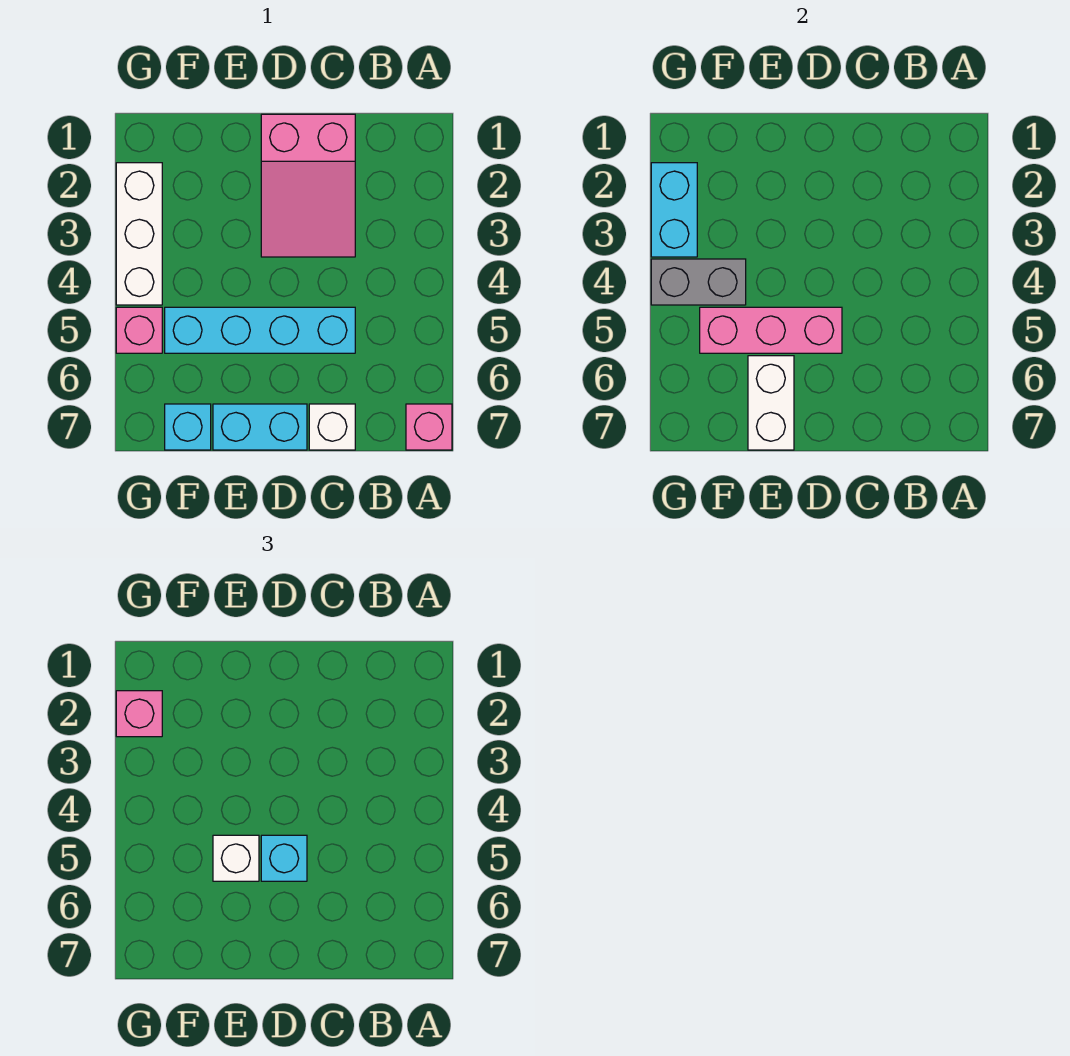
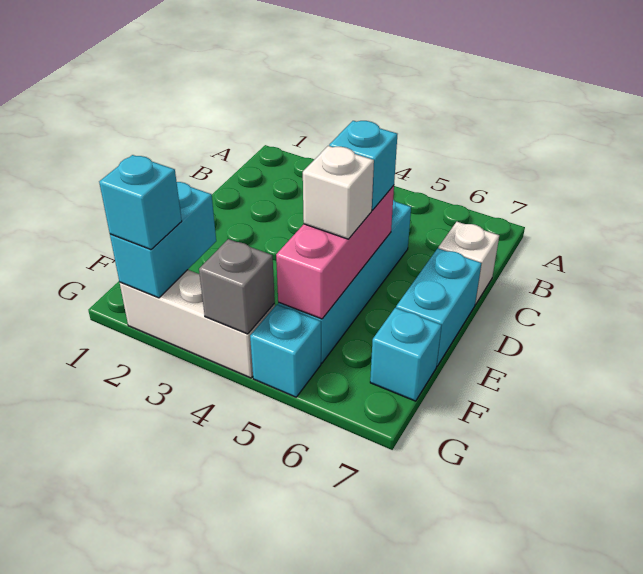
pink 1x1 brick [406,404,452,450] -> none
pink 2x3 slope [261,114,355,257] -> none
white 1x2 brick [748,356,794,450] -> none
grey 1x2 brick [651,259,746,305] -> grey 1x1 brick [199,239,275,334]
cyan 1x2 brick [651,163,697,257] -> cyan 1x2 brick turned to [110,182,216,298]
pink 1x1 brick [116,691,162,737] -> cyan 1x1 brick [99,155,182,250]
pink 1x1 brick [116,307,162,353] -> cyan 1x1 brick [250,304,321,397]

